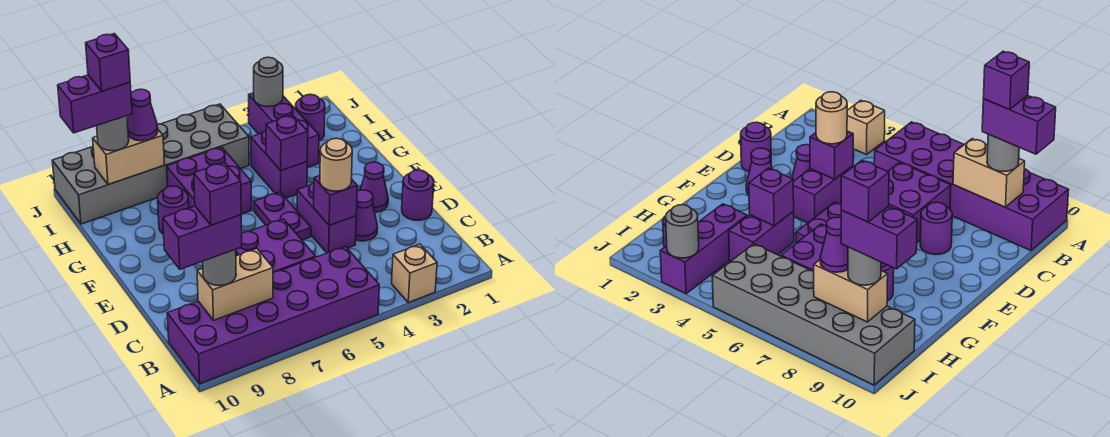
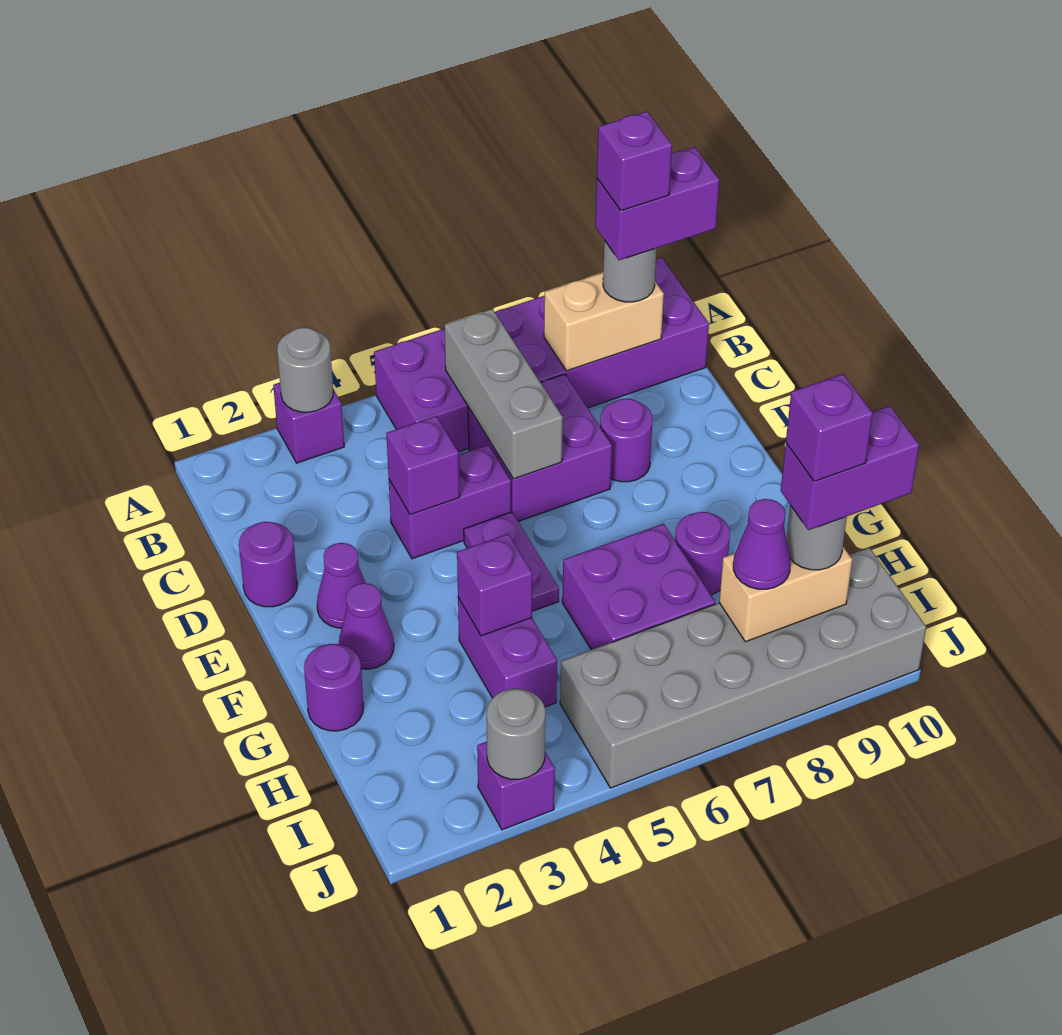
tan 1x1 brick [392,244,437,303] -> purple 1x1 brick [273,383,344,463]
none -> grey 1x1 round brick [277,327,333,412]
none -> grey 1x3 brick [444,309,563,479]
purple 1x1 cone [356,190,378,241] -> purple 1x1 cone moved to [339,583,394,669]
purple 1x2 brick [297,183,356,253] -> purple 1x2 brick turned to [389,445,511,559]
tan 1x1 round brick [320,138,352,191] -> none
purple 1x3 brick [249,93,319,168] -> purple 1x1 brick [477,742,555,830]
purple 1x1 round brick [296,94,325,141] -> purple 1x1 round brick moved to [304,644,363,731]

